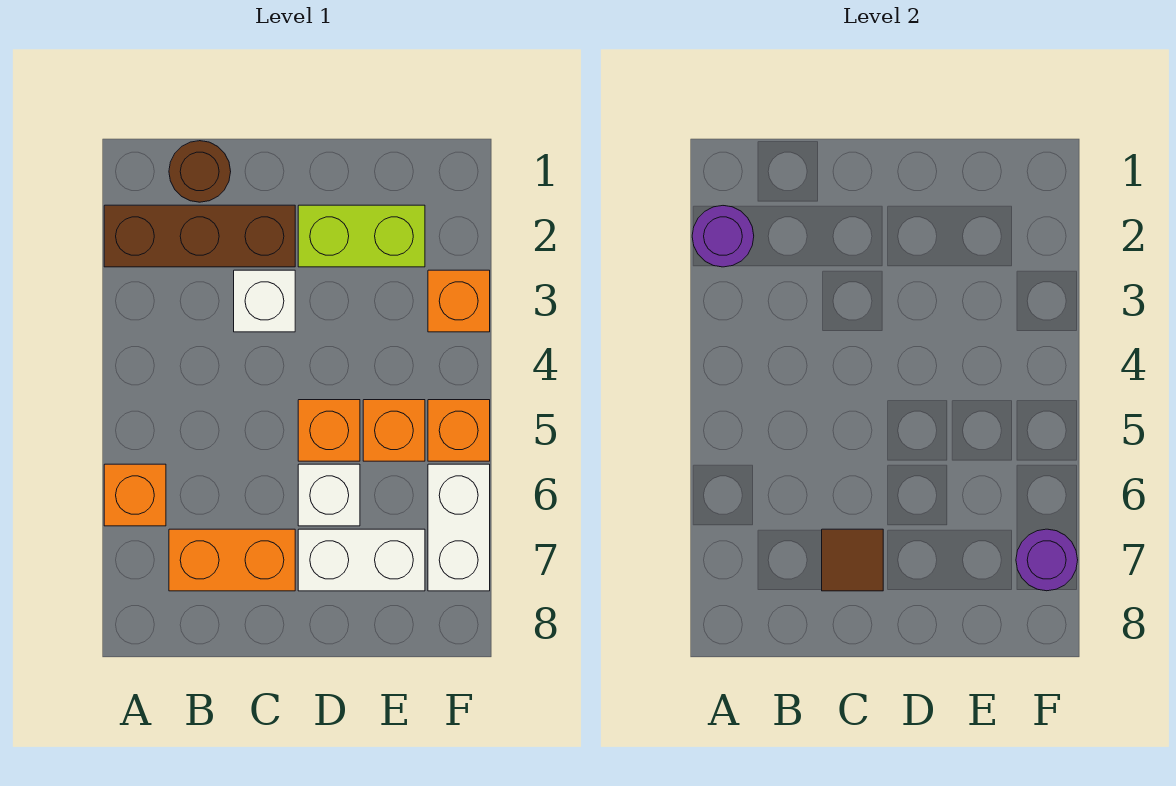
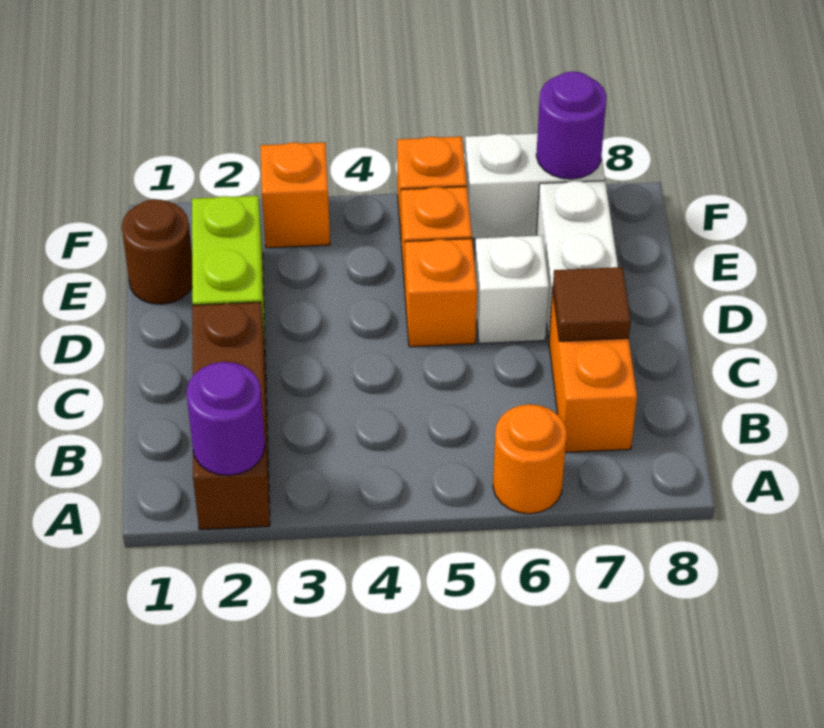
orange 1x1 brick [104,464,166,526] -> orange 1x1 round brick [493,404,567,514]
brown 1x1 round brick [169,141,231,202] -> brown 1x1 round brick moved to [122,199,192,304]
white 1x1 brick [234,270,295,332] -> none

